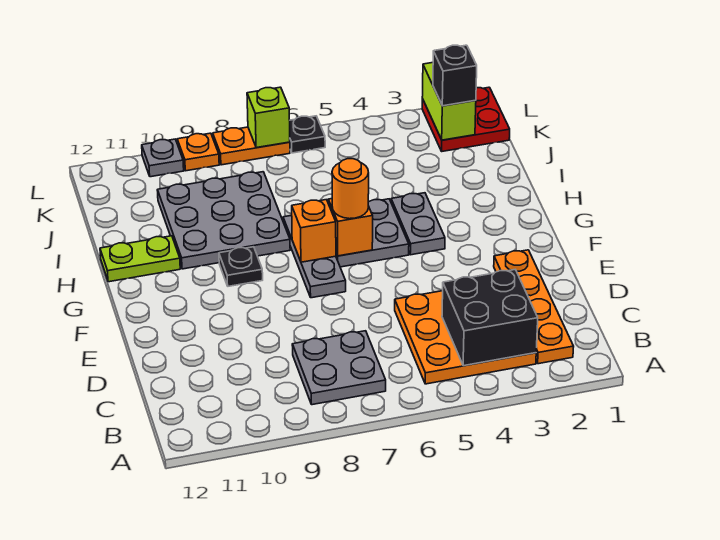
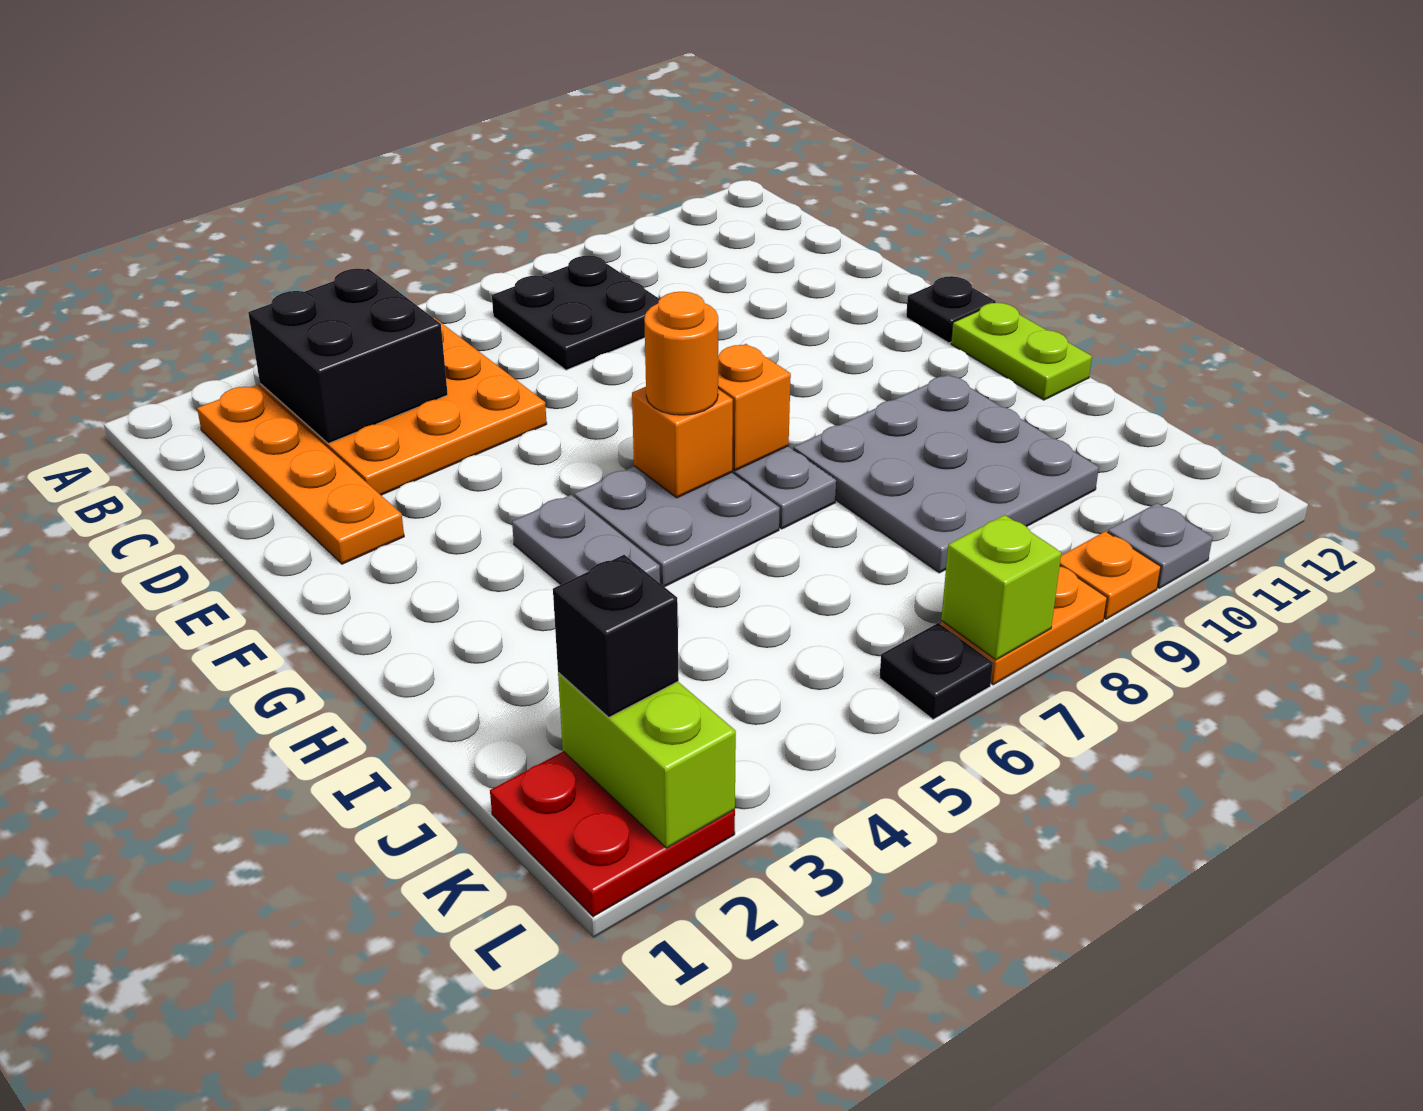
grey 2x2 plate [292,331,386,405] -> black 2x2 plate [492,256,660,370]
black 1x1 plate [219,247,263,286] -> black 1x1 plate moved to [906,276,996,343]
lime 1x2 plate [100,236,180,282] -> lime 1x2 plate turned to [951,303,1092,400]

